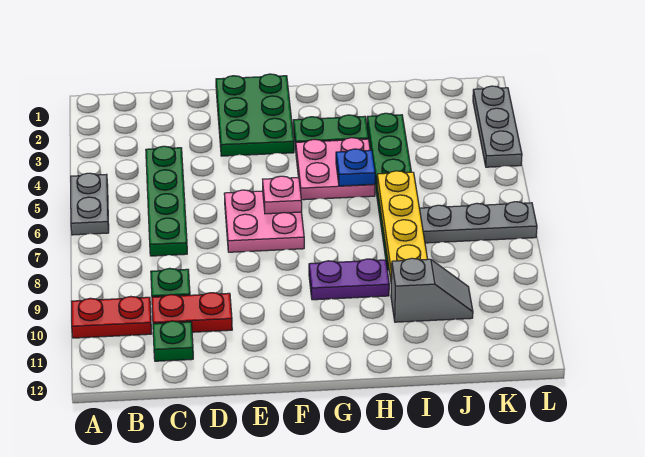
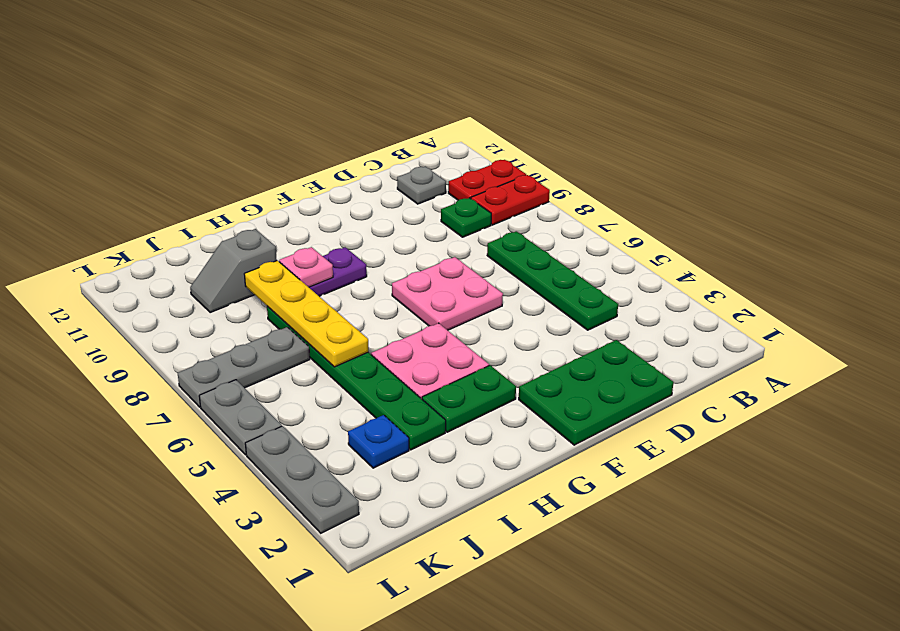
grey 1x2 plate [71,173,109,235] -> grey 1x2 plate moved to [199,380,282,455]
red 1x2 plate [152,293,232,332] -> red 1x2 plate moved to [471,175,550,225]
green 1x1 plate [153,321,193,361] -> grey 1x1 plate [397,166,446,204]
green 2x3 plate [216,74,294,156] -> green 2x3 plate turned to [519,340,673,445]
pink 1x1 plate [263,176,302,214] -> pink 1x1 plate moved to [279,247,333,287]
blue 1x1 plate [336,149,375,186] -> blue 1x1 plate moved to [348,415,409,468]

